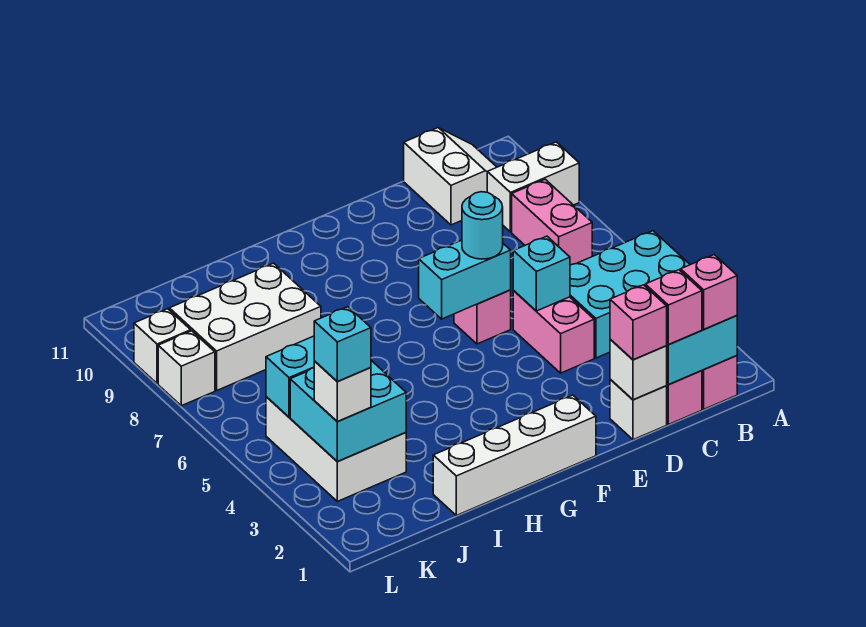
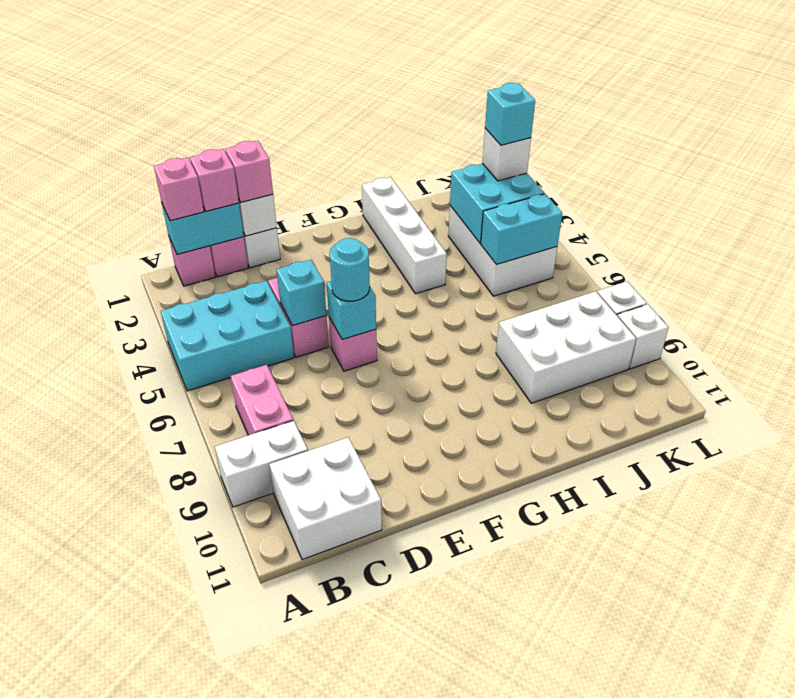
white 2x2 slope [404,128,497,225] -> white 2x2 brick [269,438,382,560]
cyan 1x2 brick [419,240,511,319] -> cyan 1x1 brick [327,281,376,340]
white 1x4 brick [433,395,596,515] -> white 1x4 brick turned to [362,177,447,294]

